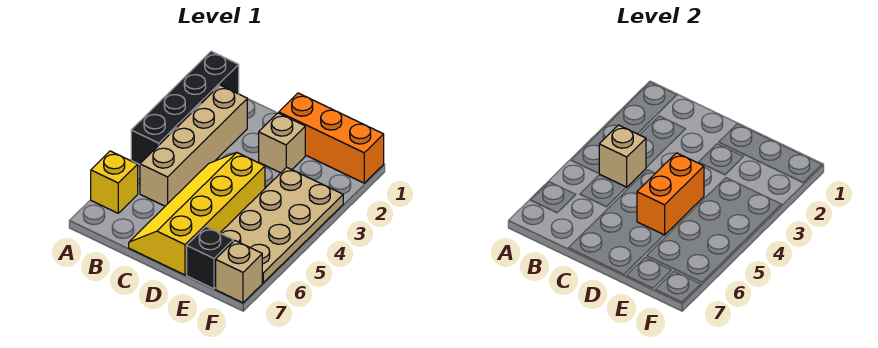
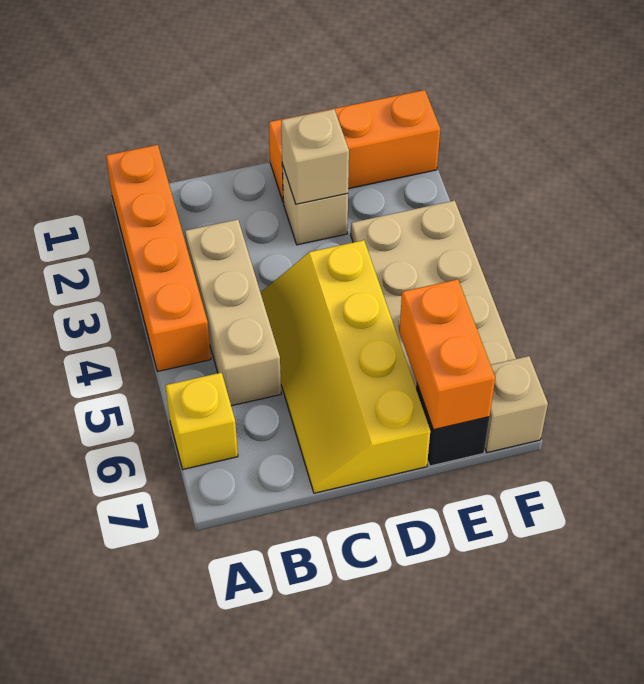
black 1x4 brick [131,51,239,164] -> orange 1x4 brick [106,145,211,371]
tan 1x4 brick [140,85,247,206] -> tan 1x3 brick [185,219,281,406]
tan 1x1 brick [599,125,646,187] -> tan 1x1 brick moved to [281,109,349,204]
orange 1x2 brick [637,153,704,235] -> orange 1x2 brick moved to [399,279,495,430]

